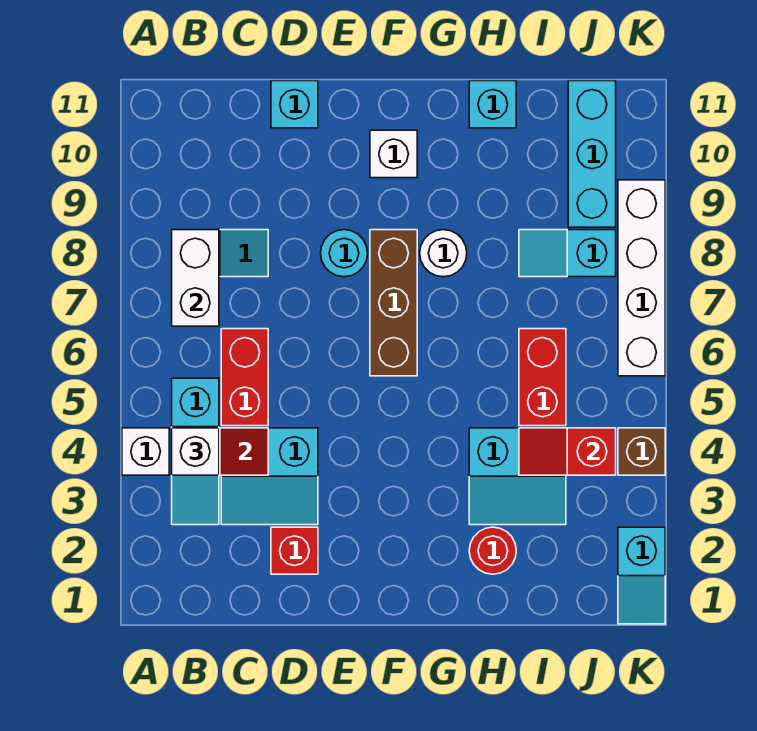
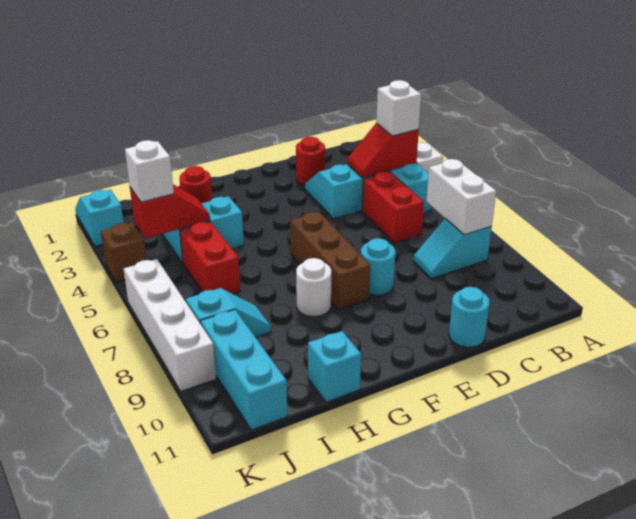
red 1x1 brick [271,527,318,574] -> red 1x1 round brick [296,137,325,185]
cyan 1x1 brick [271,81,318,128] -> cyan 1x1 round brick [449,287,490,347]
white 1x1 brick [370,130,417,178] -> white 1x1 brick moved to [125,140,174,202]

